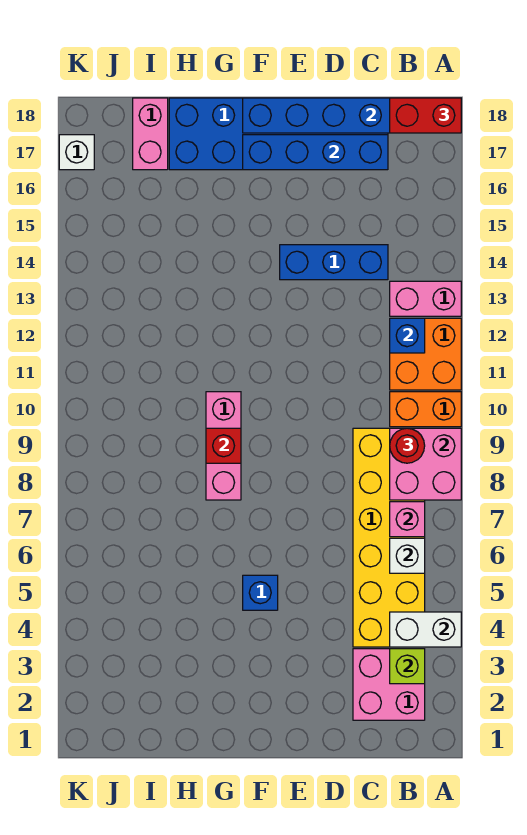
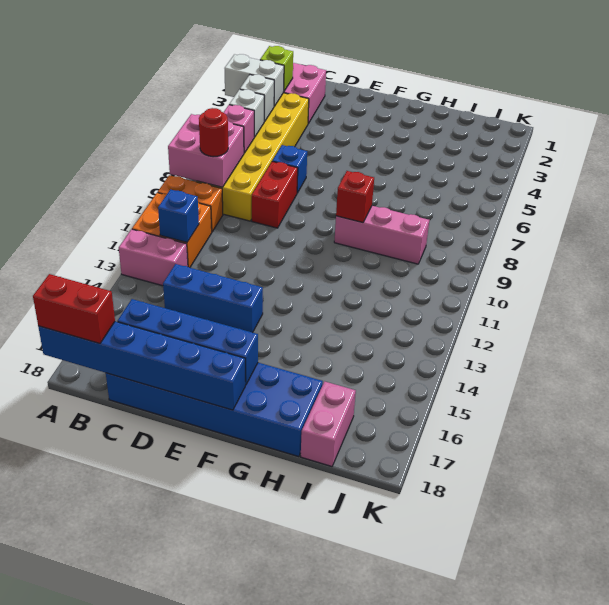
none -> red 1x2 brick [252,162,298,228]
blue 1x1 brick [243,575,278,610] -> blue 1x1 brick moved to [272,145,307,193]
pink 1x3 brick [206,392,241,500] -> pink 1x3 brick turned to [334,206,429,264]
white 1x1 brick [59,135,94,170] -> white 1x1 brick moved to [240,75,274,121]

